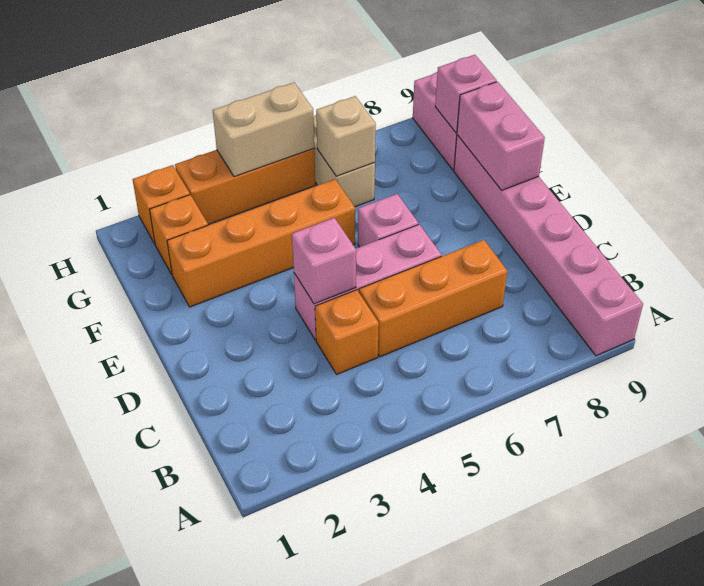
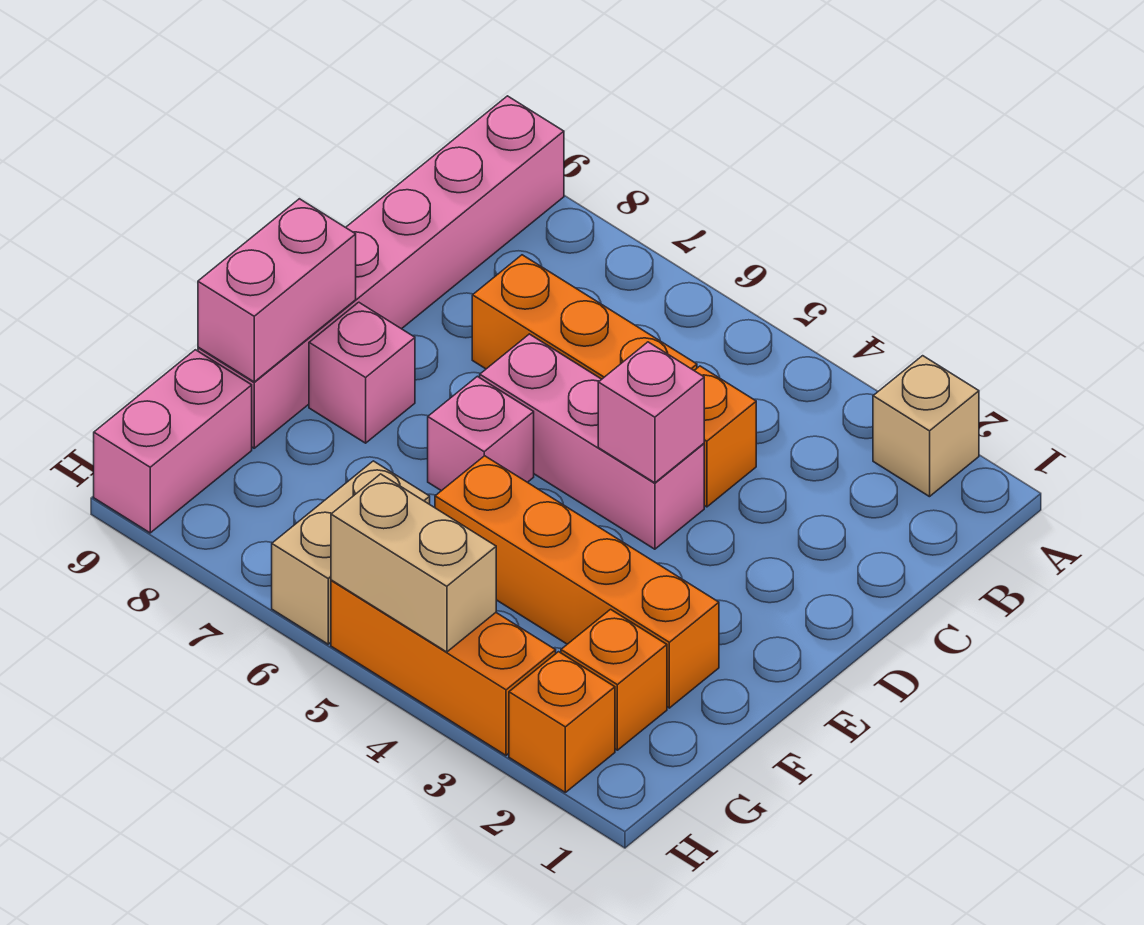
tan 1x1 brick [316,96,376,176] -> tan 1x1 brick moved to [873,356,979,497]
pink 1x1 brick [435,55,497,133] -> pink 1x1 brick moved to [309,302,415,443]

